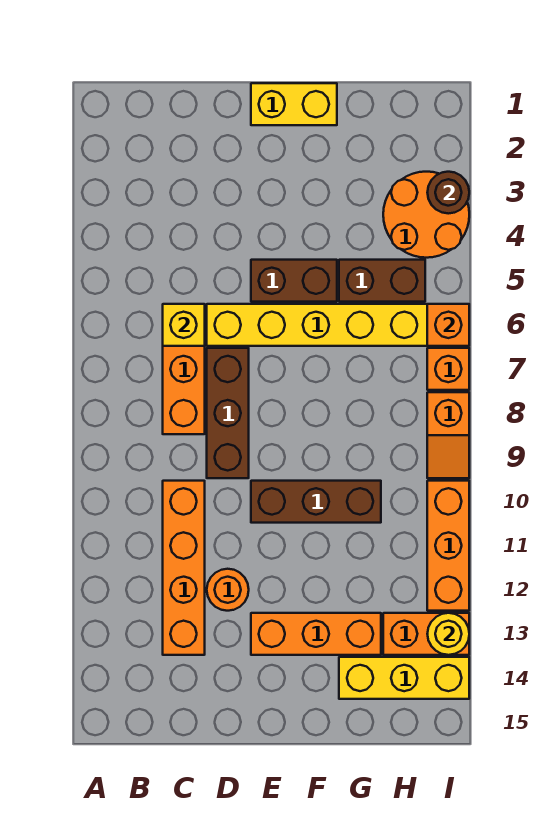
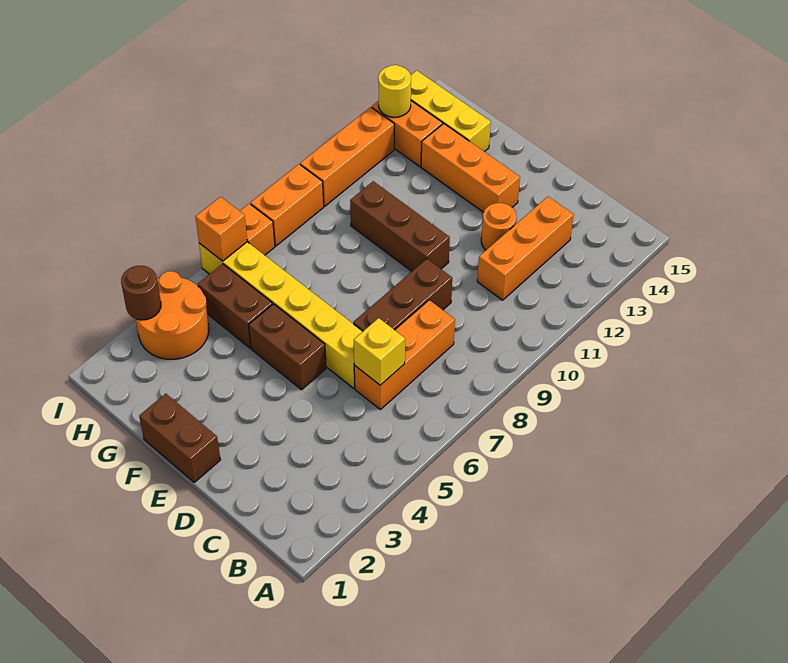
orange 1x4 brick [163,481,205,655] -> orange 1x3 brick [477,197,574,300]
yellow 1x2 brick [251,83,337,125] -> brown 1x2 brick [139,394,220,482]
orange 1x2 slope [427,392,469,478] -> orange 1x2 brick [250,164,324,246]

